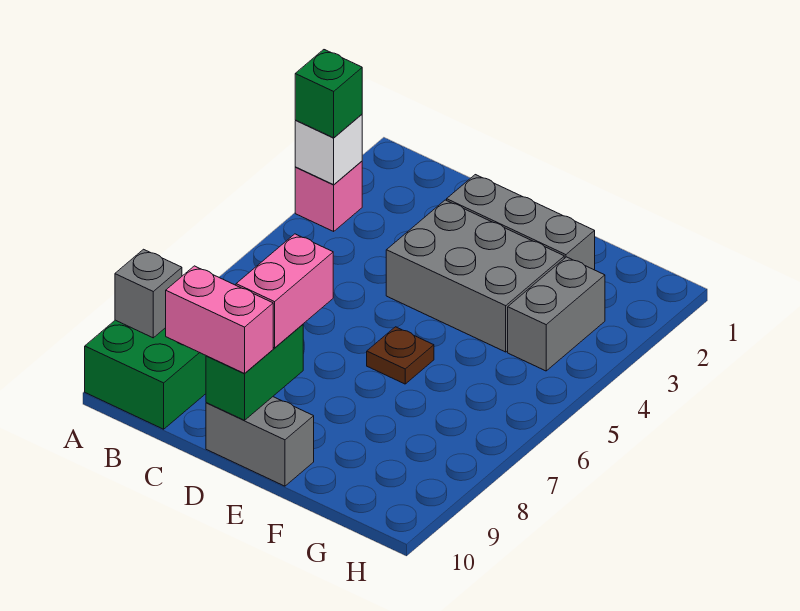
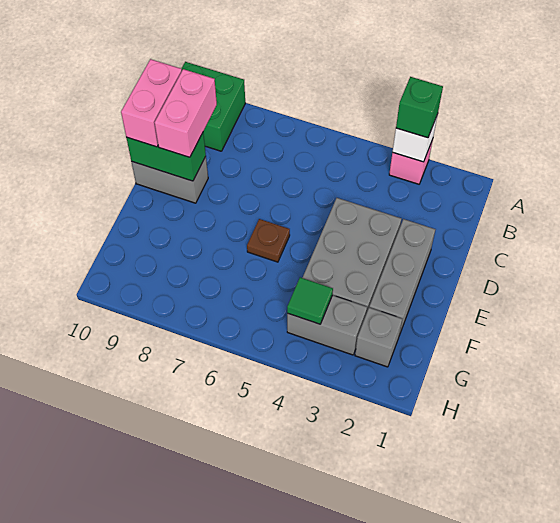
grey 1x1 brick [115,249,182,338] -> grey 1x1 brick moved to [355,308,402,367]
pink 1x2 brick [236,234,333,348] -> pink 1x2 brick turned to [155,69,217,157]
grey 1x2 brick [206,397,314,486] -> grey 1x2 brick turned to [131,156,208,203]
none -> green 1x1 tile [287,277,333,324]

